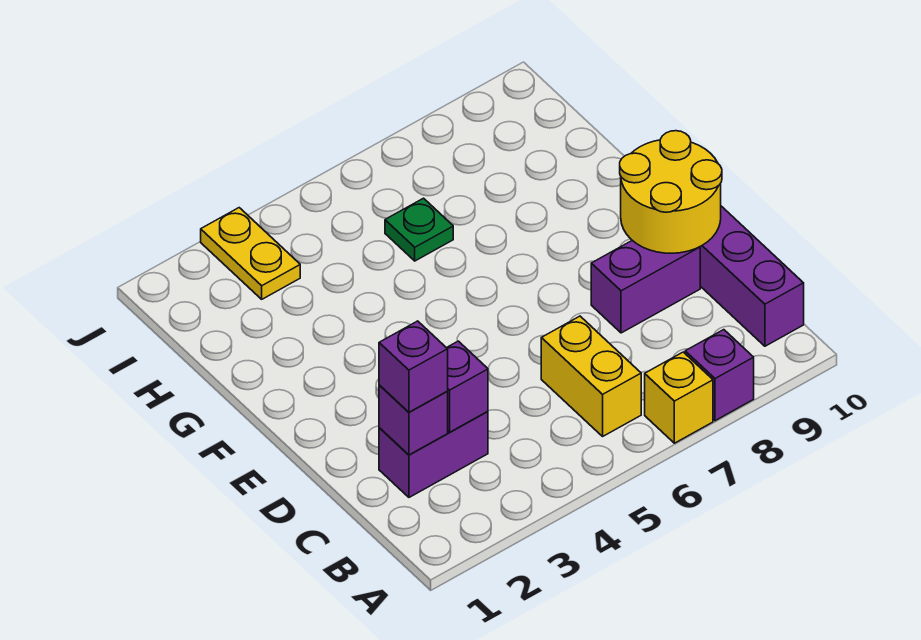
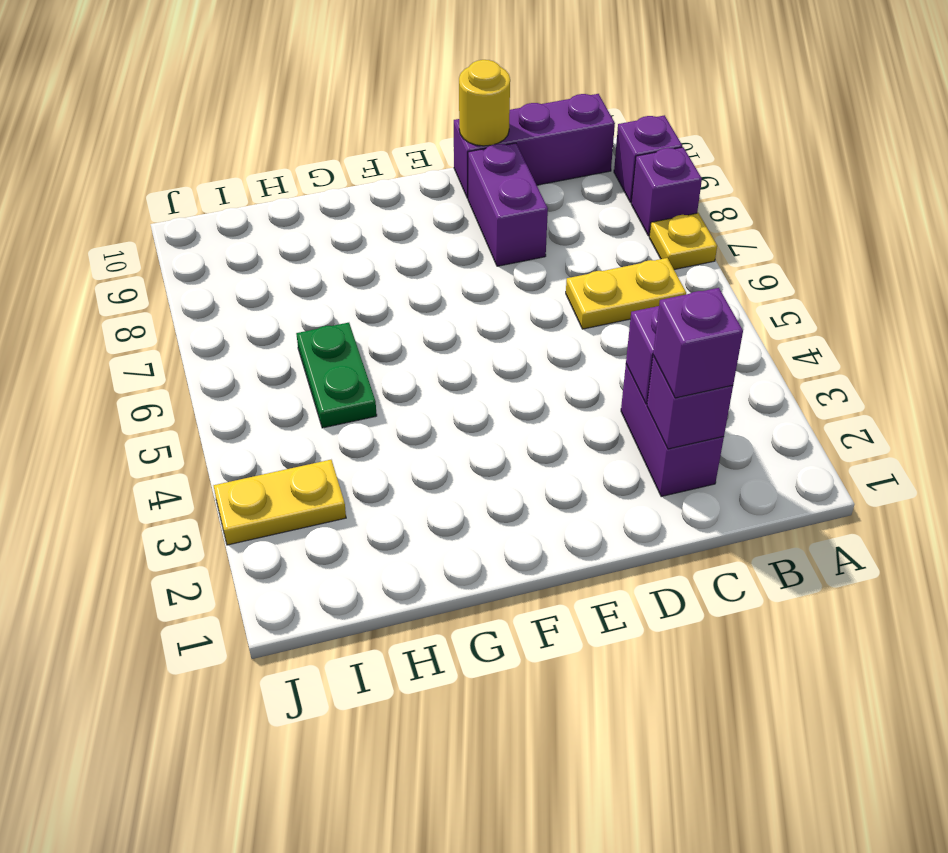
yellow 1x1 brick [645,352,713,443] -> yellow 1x1 plate [649,213,717,270]
none -> purple 1x1 brick [614,115,682,203]
yellow 1x2 brick [541,316,641,436] -> yellow 1x2 plate [566,258,686,329]
yellow 2x2 round brick [620,131,722,253] -> yellow 1x1 round brick [459,60,510,146]
green 1x1 plate [385,198,453,261] -> green 1x2 plate [296,323,377,428]

